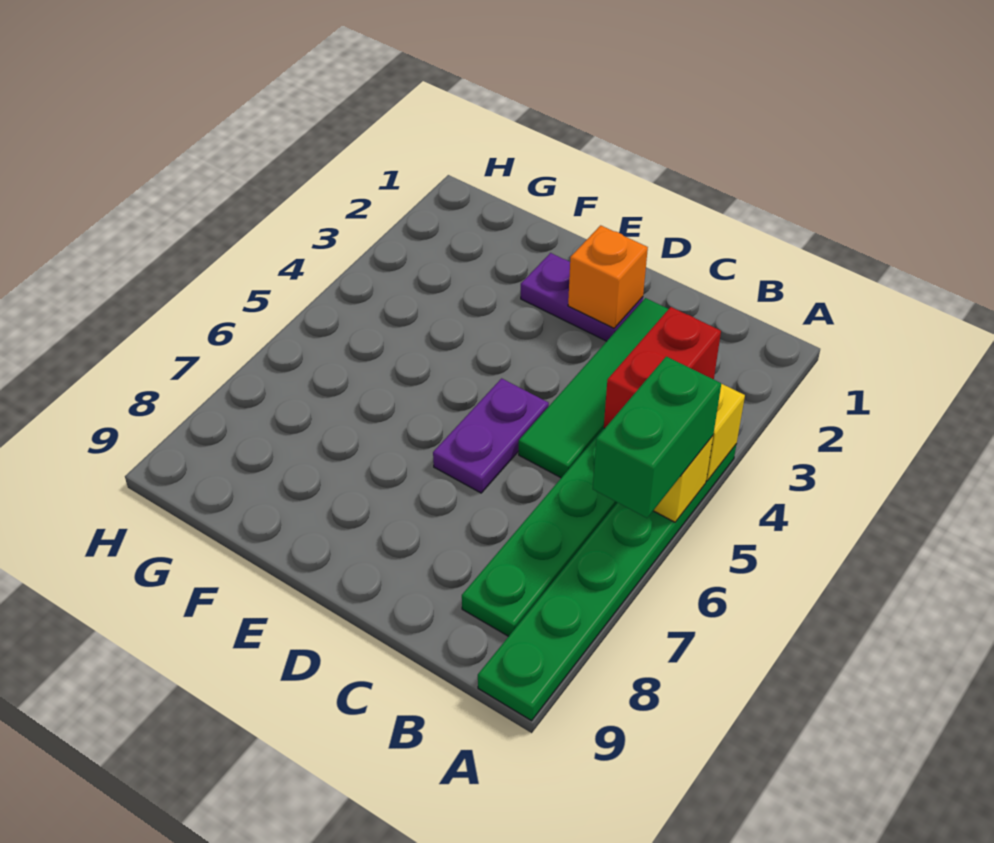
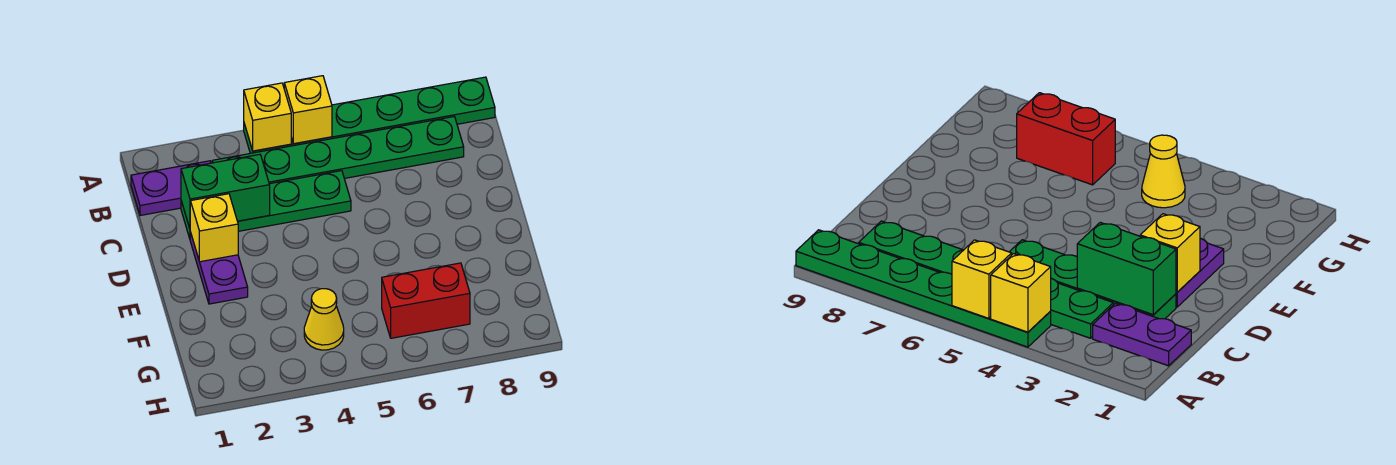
green 1x2 brick [593,357,721,518] -> green 1x2 brick moved to [181,154,270,228]
red 1x2 brick [604,307,721,428] -> red 1x2 brick moved to [382,263,470,338]
green 1x4 tile [519,298,668,478] -> green 1x4 plate [181,171,351,238]
orange 1x1 brick [568,225,648,328] -> yellow 1x1 brick [190,194,238,262]
purple 1x2 plate [433,378,549,493] -> purple 1x2 plate moved to [131,161,211,216]
none -> yellow 1x1 cone [304,289,344,350]

